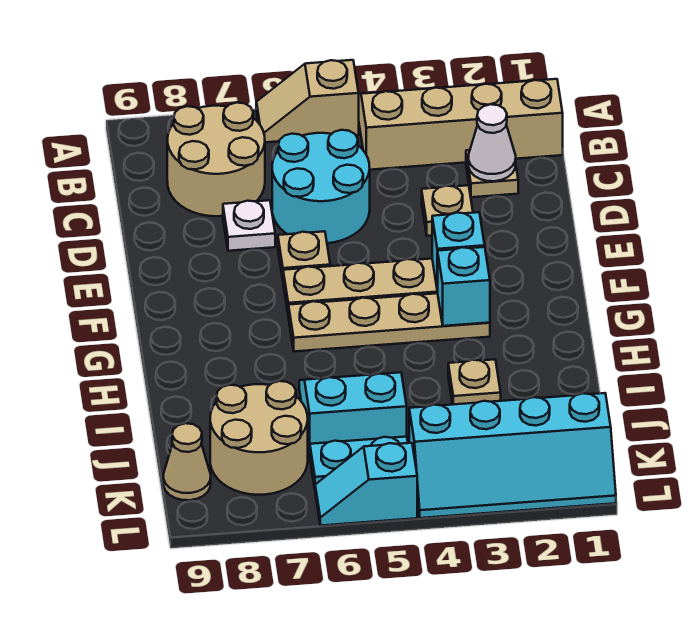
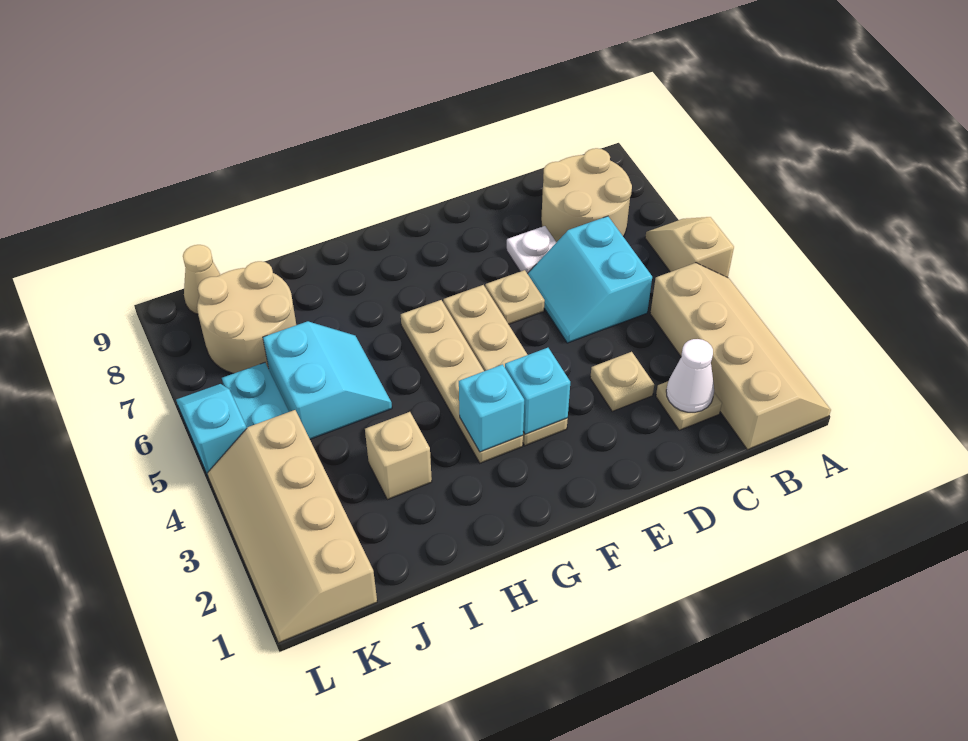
cyan 2x2 round brick [272,130,370,243] -> cyan 2x2 slope [528,216,652,343]
tan 1x1 plate [448,359,501,405] -> tan 1x1 brick [365,412,432,500]
cyan 2x4 slope [409,393,616,518] -> tan 2x4 slope [207,410,377,643]

